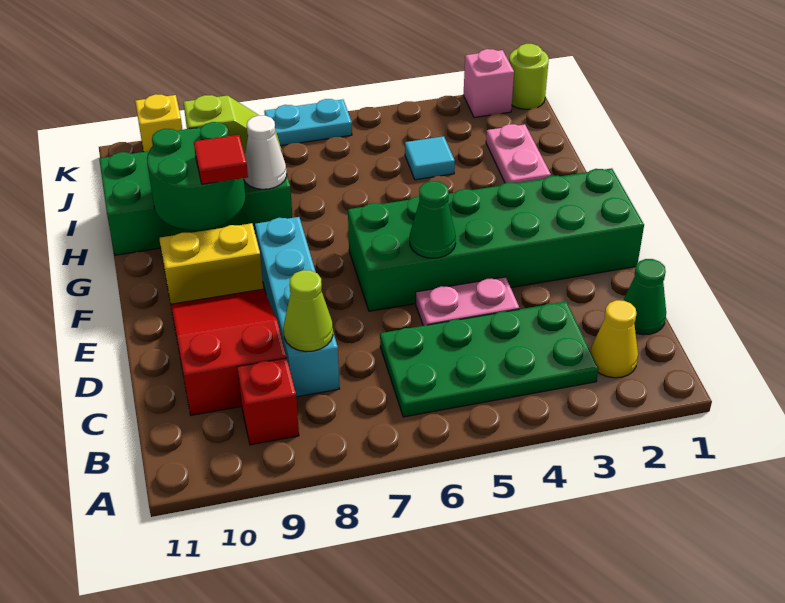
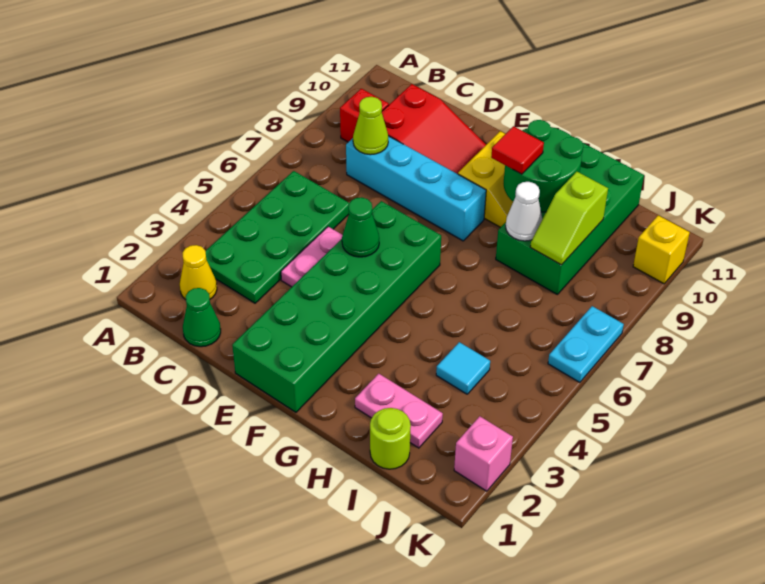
lime 1x1 round brick [509,44,549,109] -> lime 1x1 round brick moved to [370,408,411,469]

